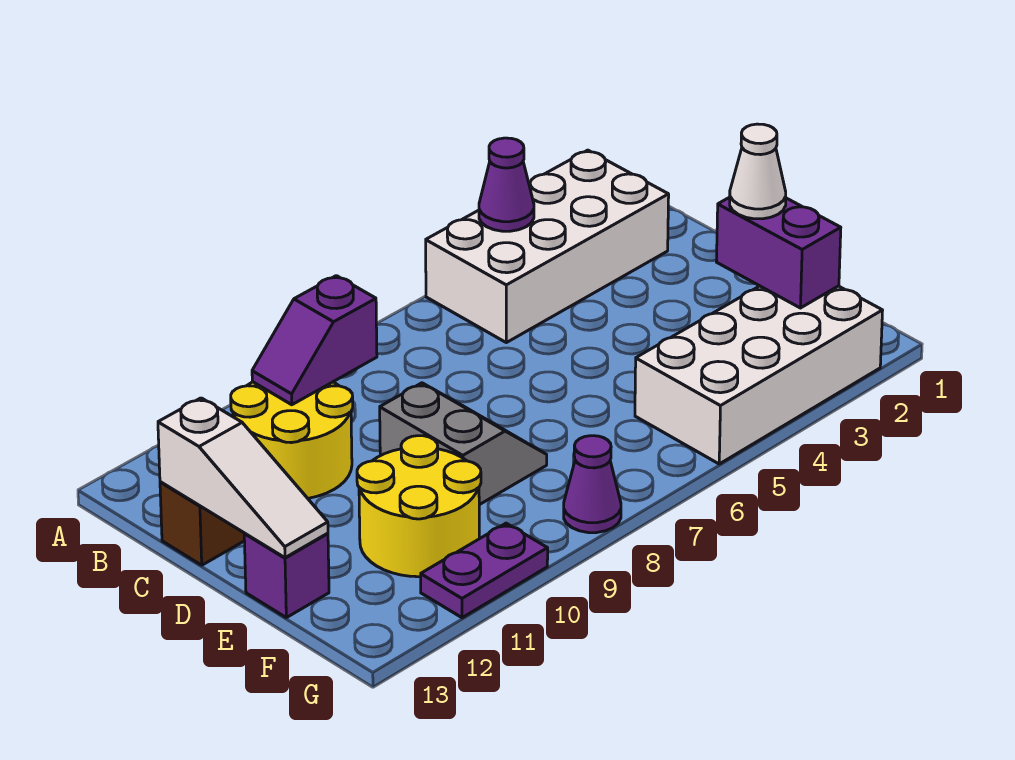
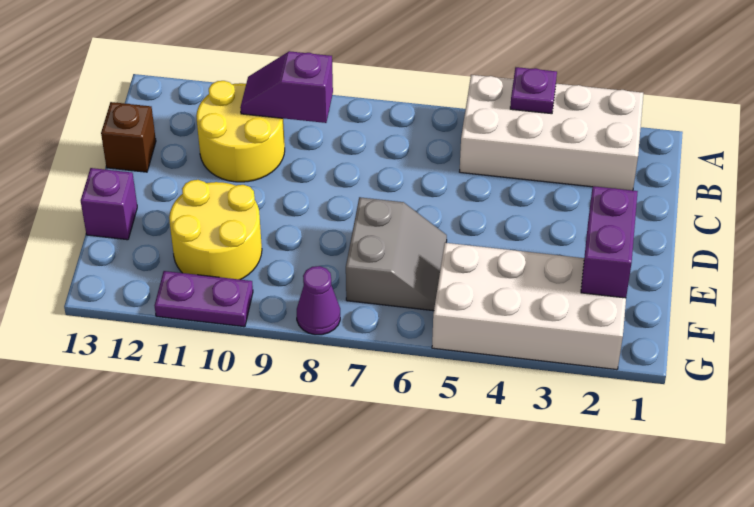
purple 1x1 cone [479,138,534,231] -> purple 1x1 plate [510,67,557,114]
white 1x3 slope [158,398,328,558] -> none
grey 2x2 slope [380,383,547,505] -> grey 2x2 slope moved to [346,197,447,311]
white 1x1 cone [730,124,786,219] -> none

